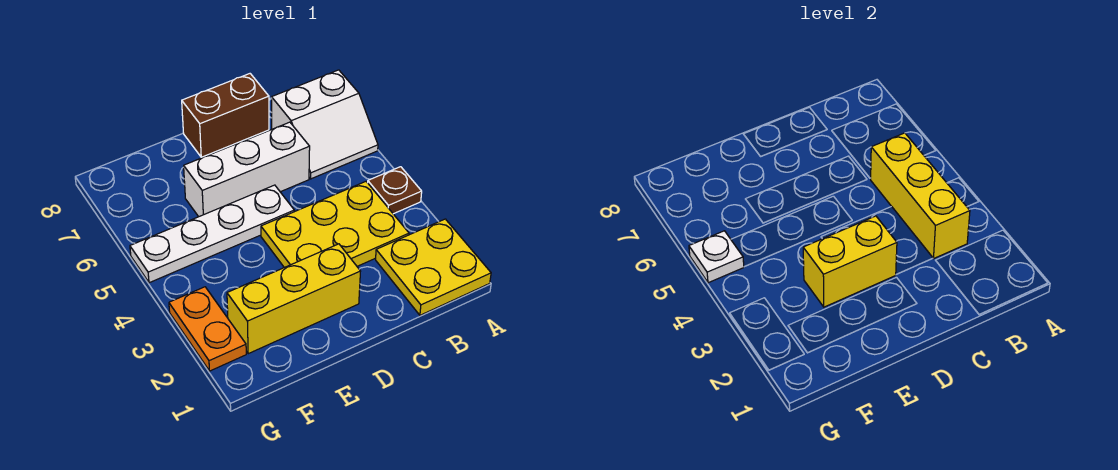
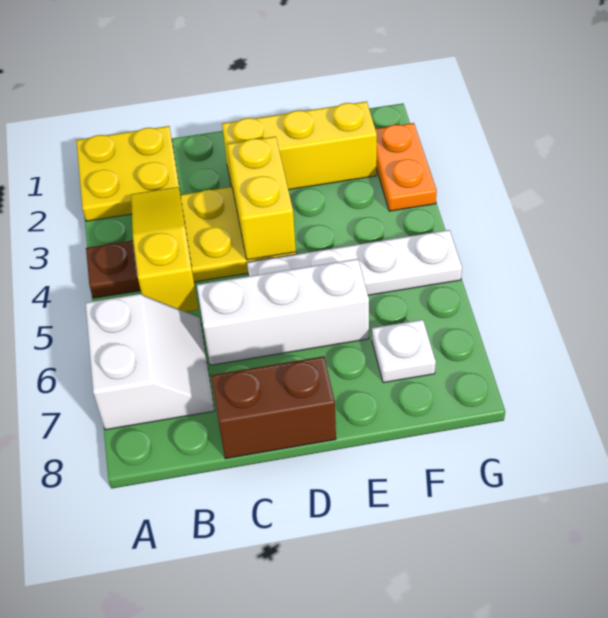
white 2x2 slope [272,70,378,179] -> white 2x2 slope turned to [86,294,215,430]
yellow 1x3 brick [871,133,970,259] -> yellow 1x3 slope [131,187,198,312]
yellow 1x2 brick [803,216,897,307] -> yellow 1x2 brick turned to [227,137,296,260]
white 1x1 plate [689,231,744,283] -> white 1x1 plate moved to [372,320,436,383]

